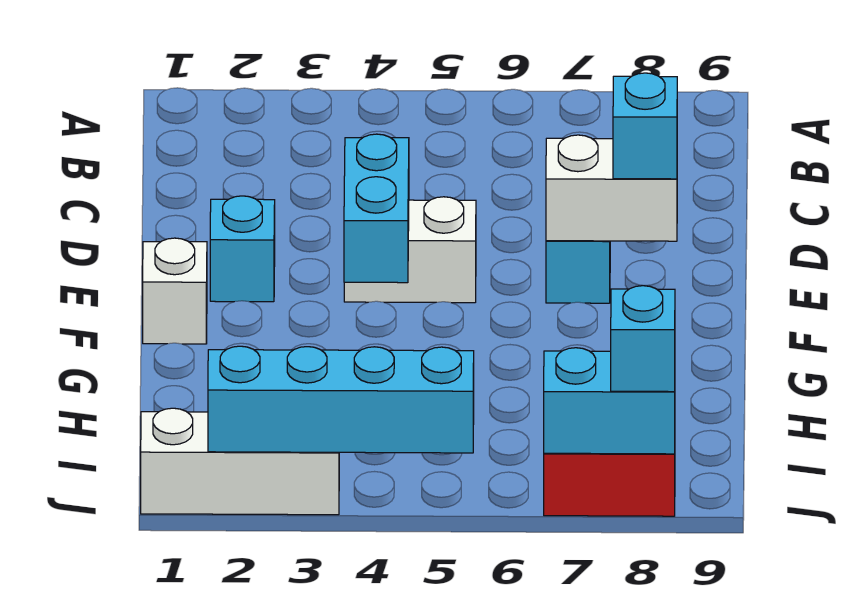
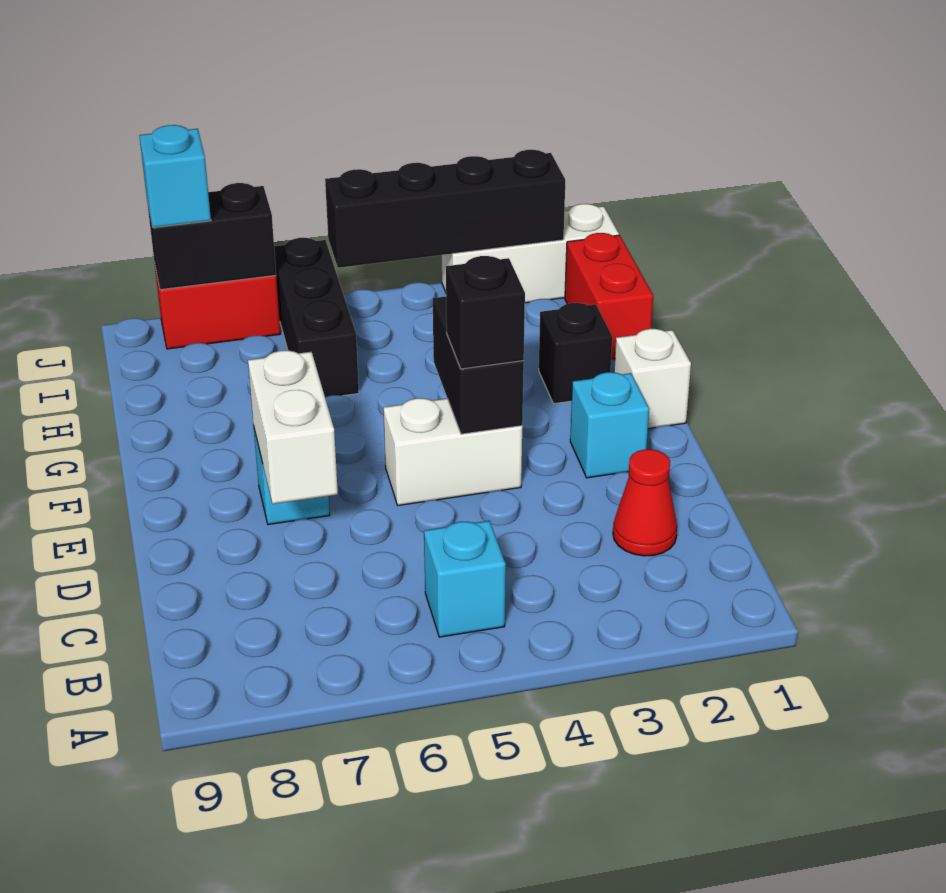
none -> red 1x1 cone [613,449,677,556]
cyan 1x2 brick [344,134,409,283] -> black 1x2 brick [433,297,524,434]
none -> black 1x1 brick [446,256,525,369]
white 1x2 brick [546,135,677,241] -> white 1x2 brick turned to [248,350,338,504]
cyan 1x1 brick [613,73,677,179] -> cyan 1x1 brick moved to [424,521,506,637]
none -> black 1x1 brick [539,303,612,404]
none -> red 1x2 brick [565,233,653,359]
none -> black 1x3 brick [274,238,359,397]
cyan 1x4 brick [208,346,474,453] -> black 1x4 brick [325,150,565,268]
cyan 1x2 brick [544,348,675,454] -> black 1x2 brick [147,183,276,290]

